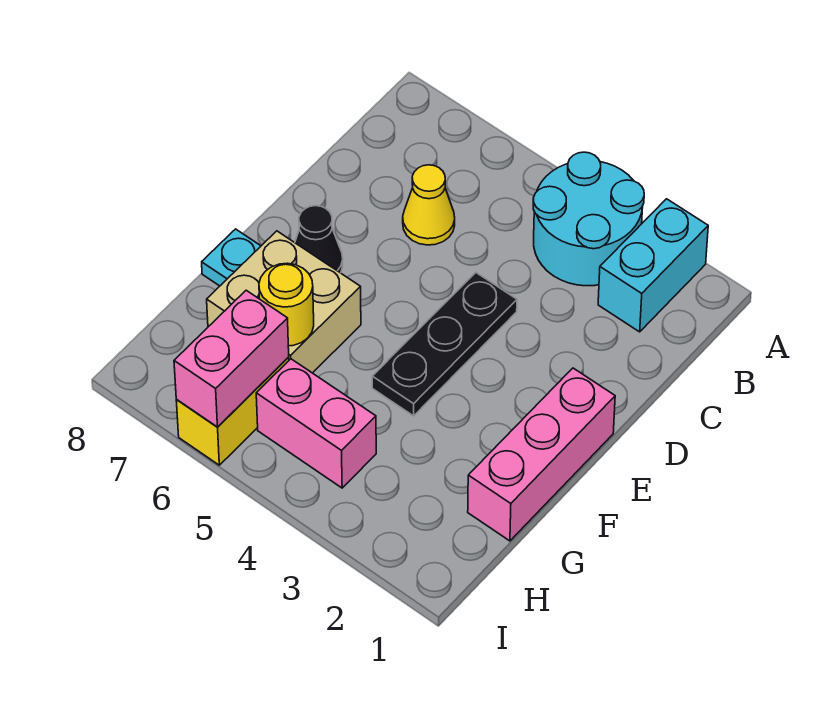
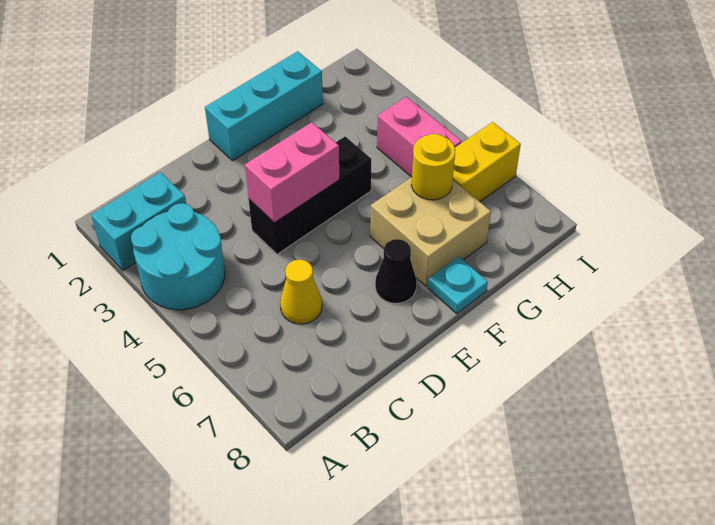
black 1x3 plate [372,273,517,416] -> black 1x3 brick [249,137,371,254]
pink 1x3 brick [468,368,615,541] -> cyan 1x3 brick [205,51,323,161]
pink 1x2 brick [174,290,289,427] -> pink 1x2 brick moved to [245,122,339,223]

